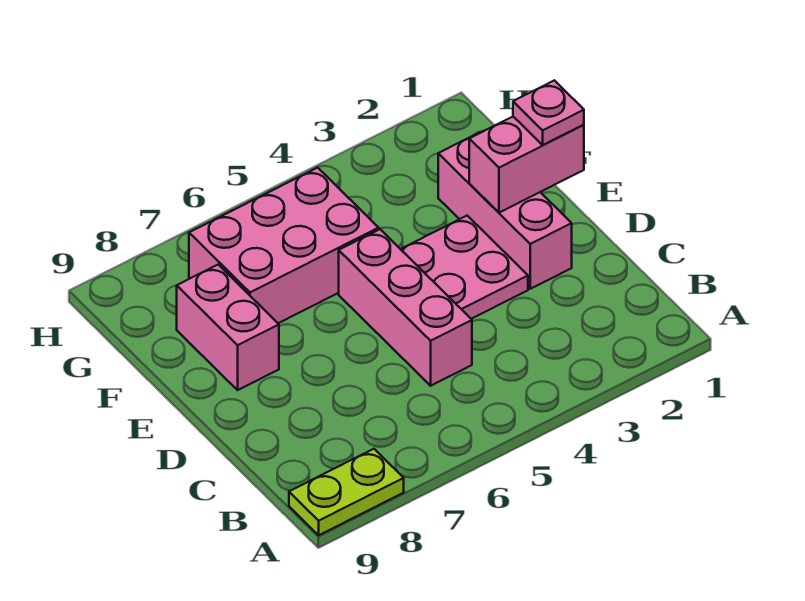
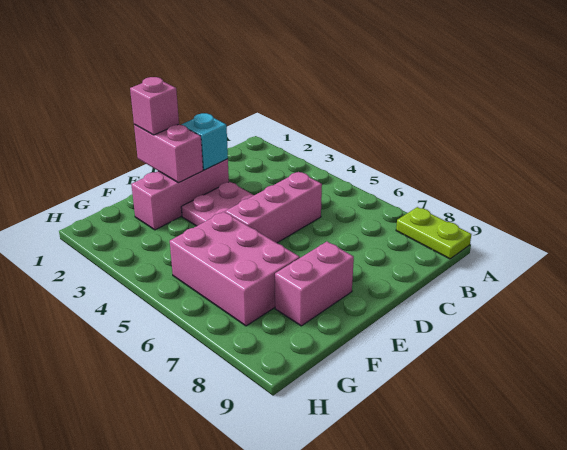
none -> cyan 1x1 brick [182,113,228,170]
pink 1x1 plate [513,80,584,145] -> pink 1x1 brick [130,77,179,135]

